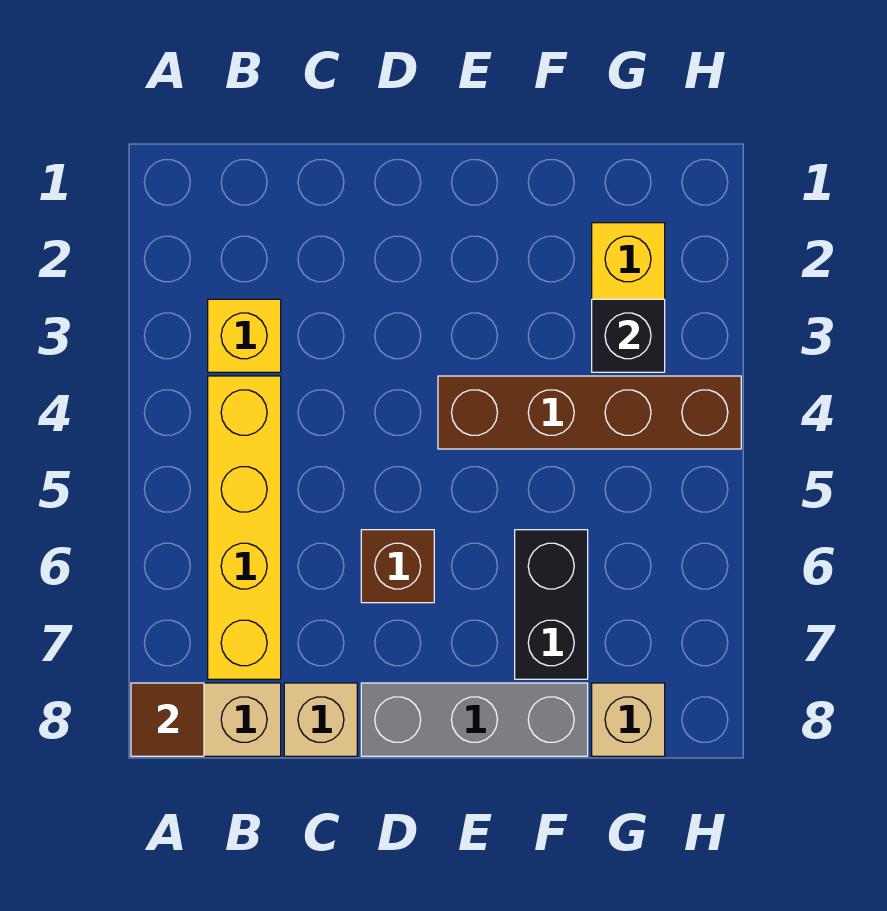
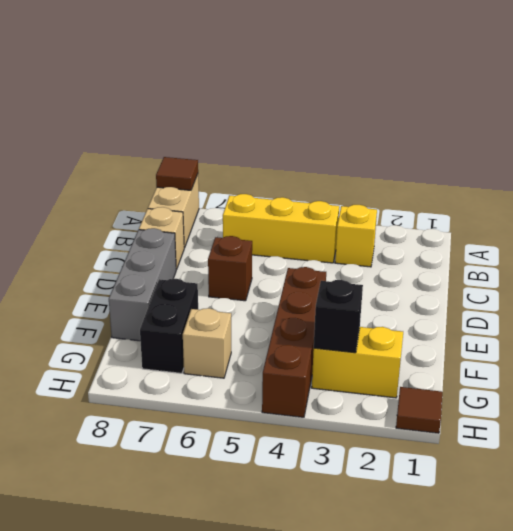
yellow 1x4 brick [208,376,281,679] -> yellow 1x3 brick [223,194,339,263]
black 1x2 brick [515,530,588,679] -> black 1x2 brick turned to [140,279,198,373]
tan 1x1 brick [592,683,665,756] -> tan 1x1 brick moved to [183,308,231,378]
none -> brown 1x1 tile [396,387,442,433]

